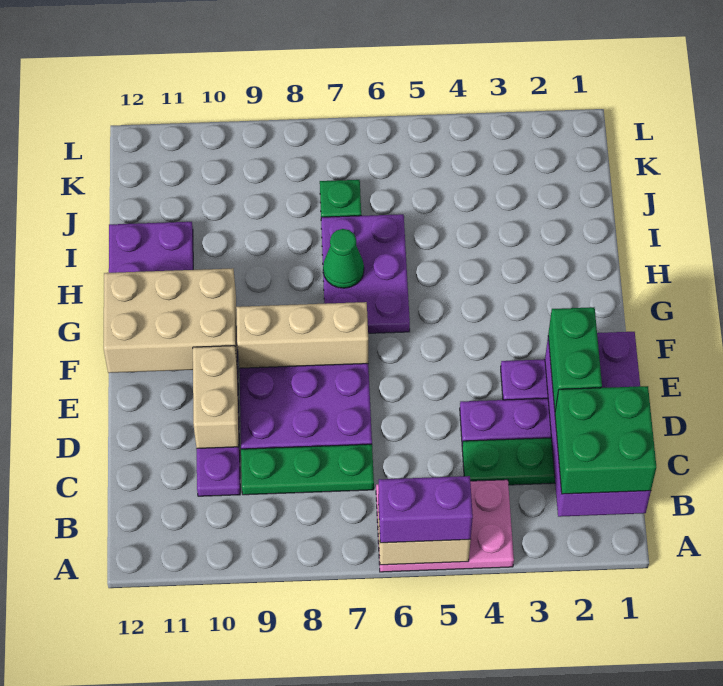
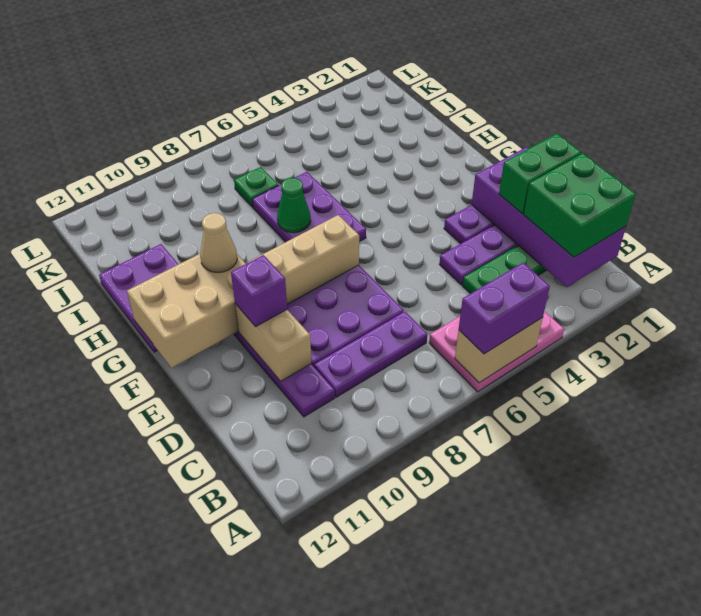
green 1x3 plate [241,444,374,495] -> purple 1x3 plate [314,311,427,397]
green 1x2 brick [548,307,602,410] -> green 1x2 brick turned to [499,134,581,213]
none -> purple 1x1 brick [231,255,287,327]
none -> tan 1x1 cone [200,213,237,273]

